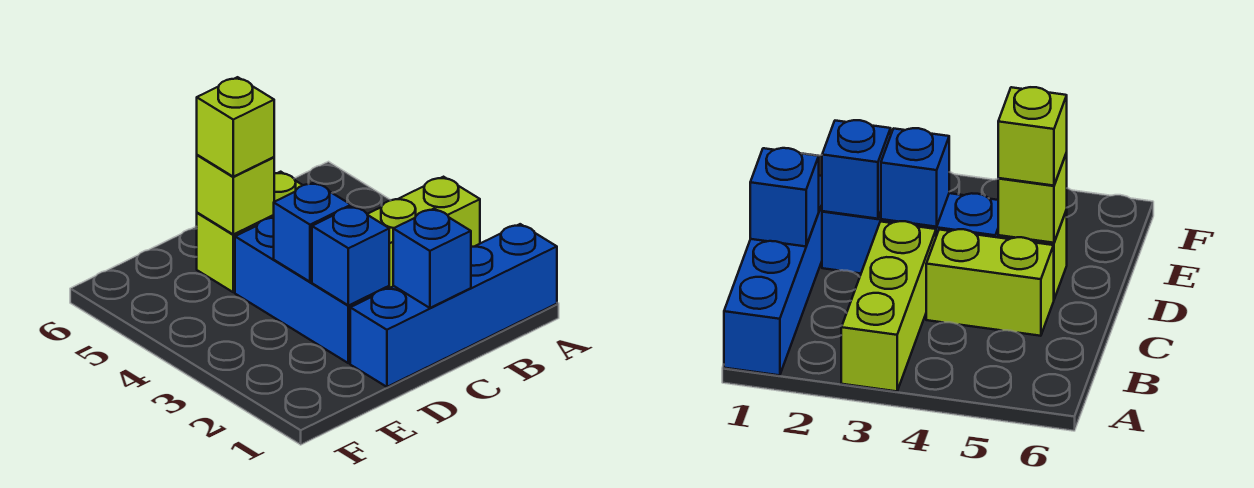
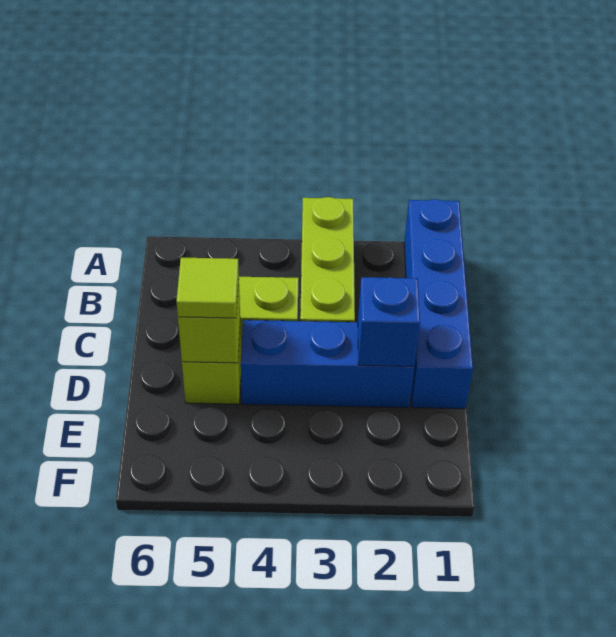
blue 1x1 brick [393,208,471,308] -> none
blue 1x1 brick [274,182,351,282] -> none
lime 1x1 brick [197,77,274,177] -> lime 1x1 tile [177,258,239,318]

